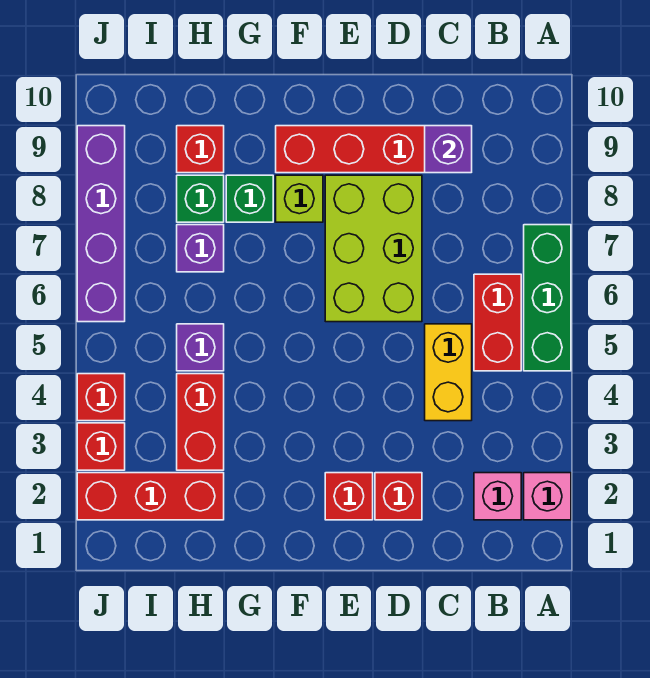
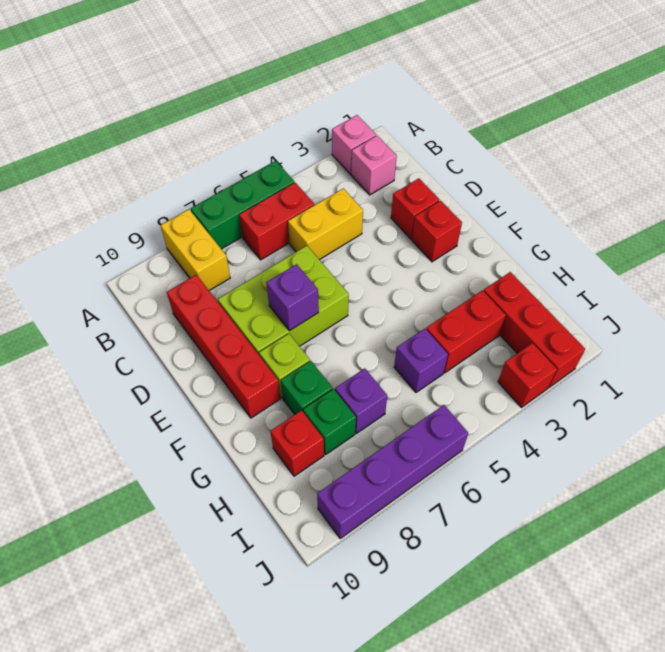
none -> yellow 1x2 brick [161,209,230,291]
purple 1x1 brick [425,126,472,173] -> purple 1x1 brick moved to [266,264,319,331]
red 1x1 brick [77,374,125,421] -> none

